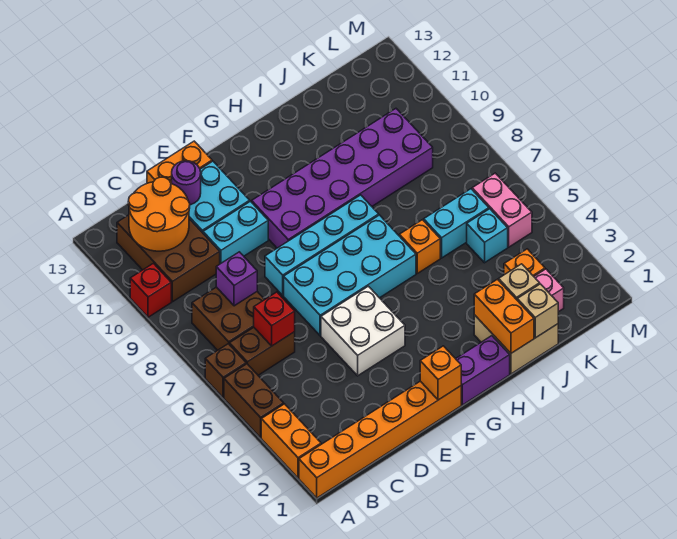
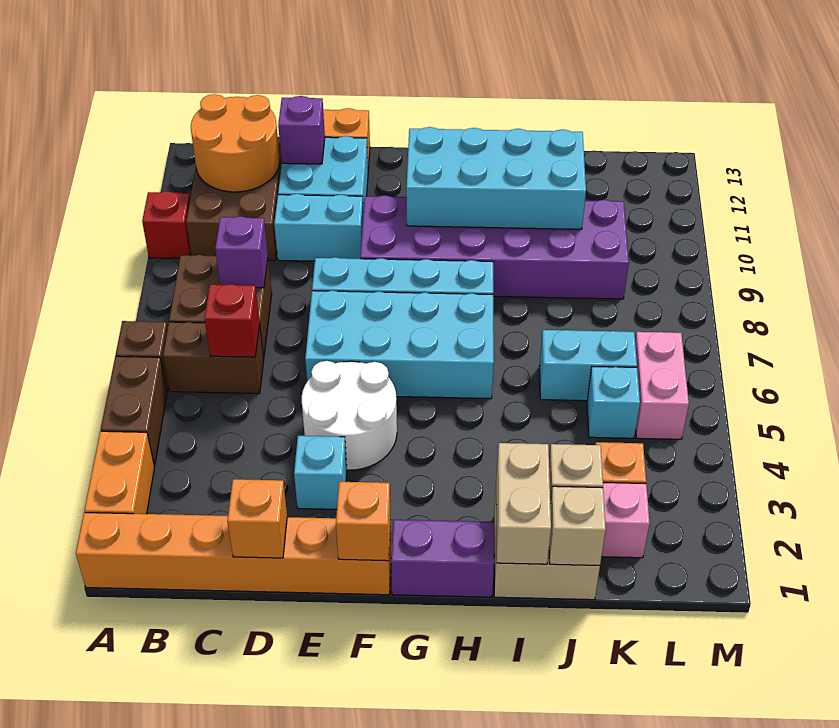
purple 1x1 round brick [172,161,201,205] -> purple 1x1 brick [278,96,325,164]
none -> cyan 1x1 brick [294,436,347,509]
white 2x2 brick [321,286,405,376] -> white 2x2 round brick [302,361,397,470]
none -> cyan 2x4 brick [406,127,586,229]
orange 1x2 brick [474,279,534,353] -> tan 1x2 brick [496,443,551,564]
orange 1x1 brick [399,220,440,273] -> orange 1x1 brick moved to [227,479,287,558]

